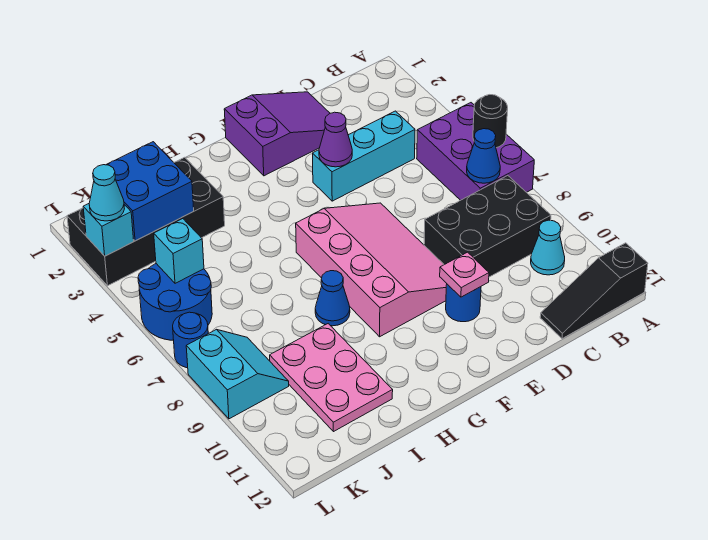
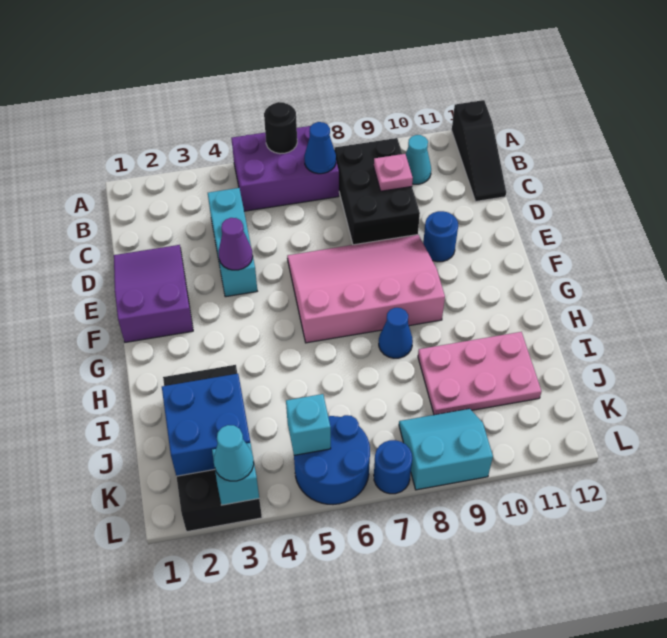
pink 1x1 plate [440,252,489,297] -> pink 1x1 plate moved to [374,154,413,191]

